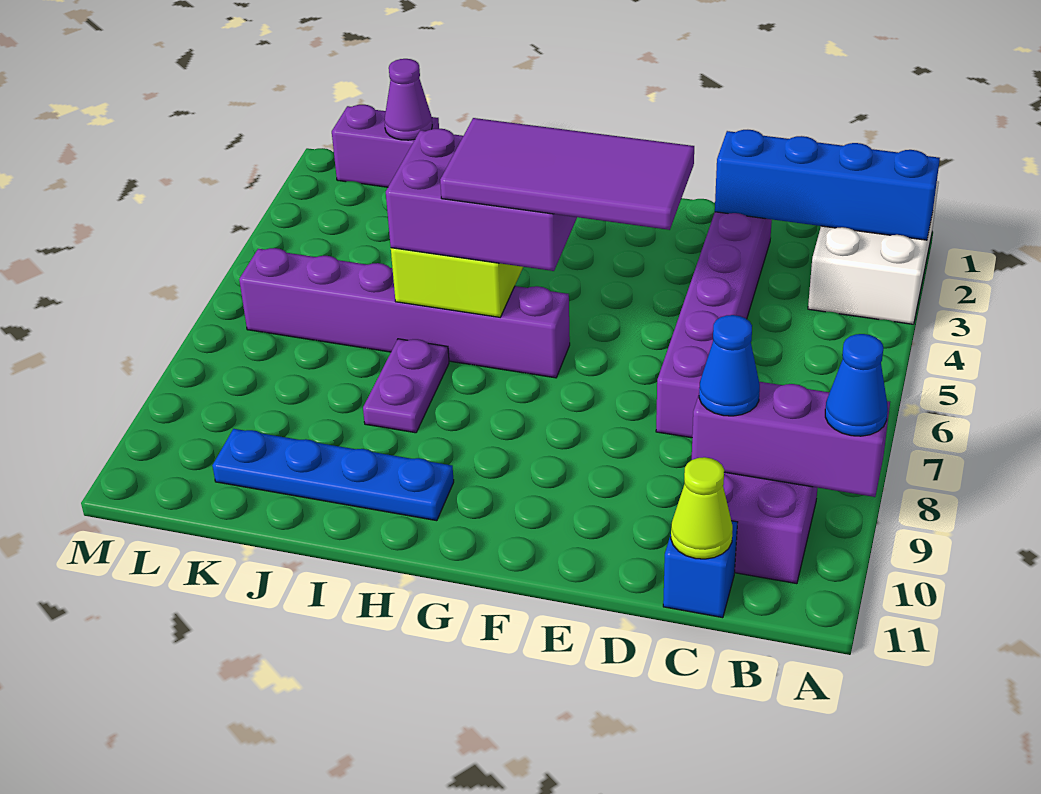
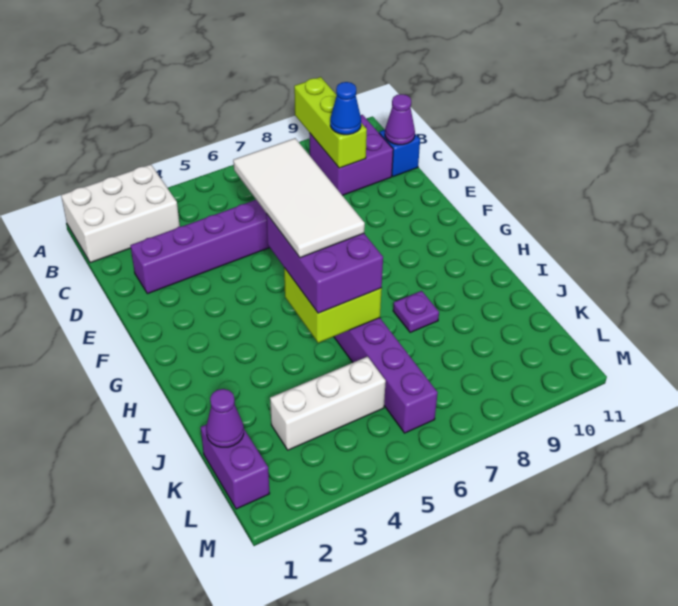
blue 1x4 brick [715,130,940,240] -> none
purple 1x3 brick [692,382,890,497] -> lime 1x3 brick [294,77,367,168]
blue 1x1 cone [825,334,888,436] -> none
lime 1x1 cone [671,457,733,559] -> purple 1x1 cone [385,94,415,145]
purple 2x4 tile [440,118,694,230] -> white 2x4 tile [233,138,365,258]
blue 1x4 plate [212,429,454,521] -> none
purple 1x2 plate [363,339,449,433] -> purple 1x1 plate [393,291,439,333]
none -> white 1x3 brick [270,357,386,450]

